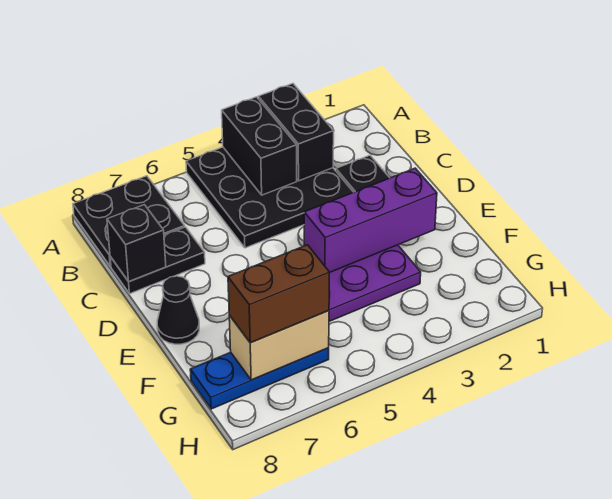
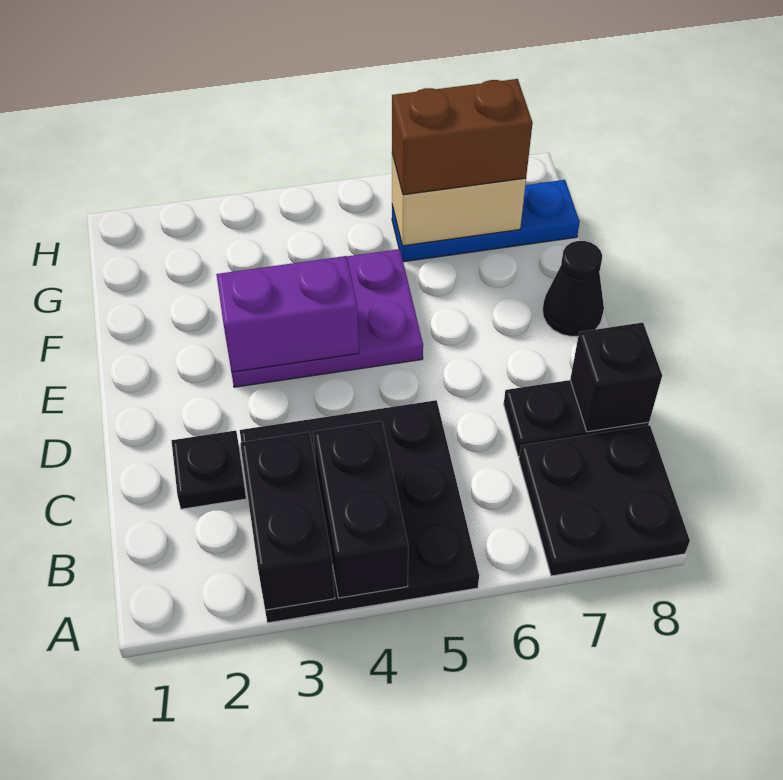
purple 1x3 brick [304,168,437,273] -> purple 1x2 brick [216,256,359,372]

